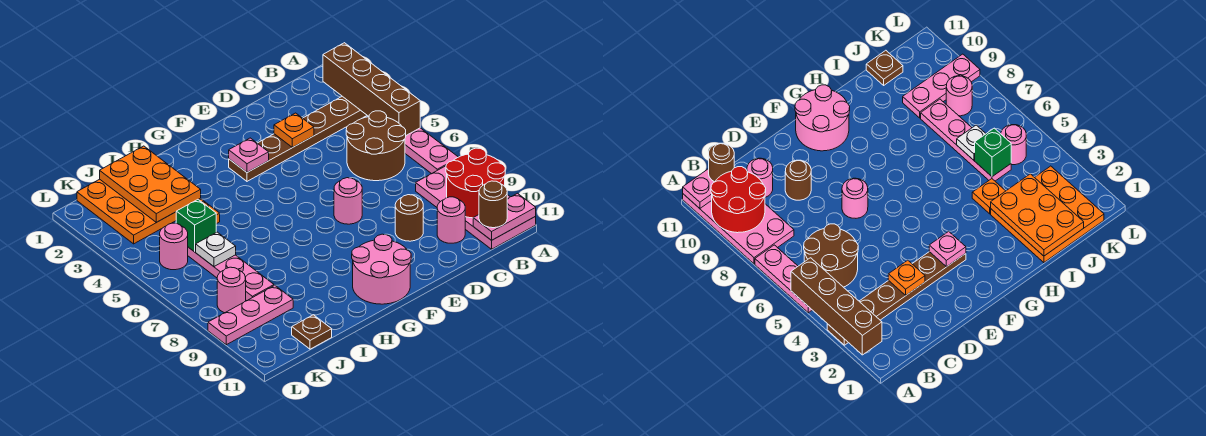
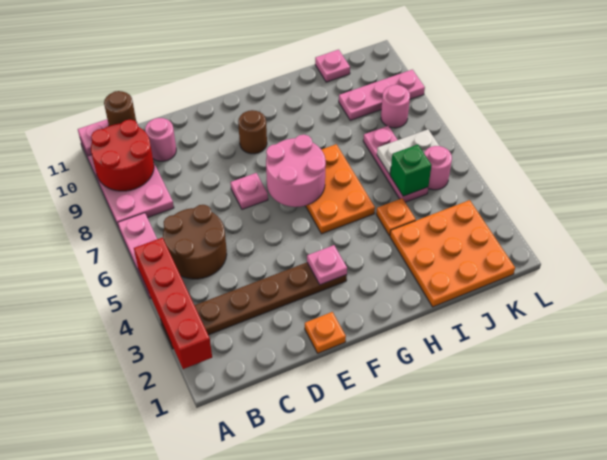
brown 1x4 brick [323,43,420,135] -> red 1x4 brick [134,238,212,369]
orange 1x1 plate [274,113,314,148] -> orange 1x1 plate moved to [305,312,346,353]
brown 1x1 round brick [395,195,423,241] -> brown 1x1 round brick moved to [238,110,267,154]
pink 1x1 round brick [334,178,362,224] -> pink 1x1 plate [231,173,268,209]
pink 2x2 round brick [352,234,411,304] -> pink 2x2 round brick moved to [266,135,326,207]
orange 2x3 plate [100,146,201,222] -> orange 2x3 plate moved to [306,144,375,234]
pink 1x4 plate [188,247,274,301] -> pink 1x3 plate [363,126,428,202]
white 1x1 plate [196,232,236,266] -> white 1x2 plate [377,129,439,175]
brown 1x1 plate [292,315,332,349] -> pink 1x1 plate [315,50,350,82]

